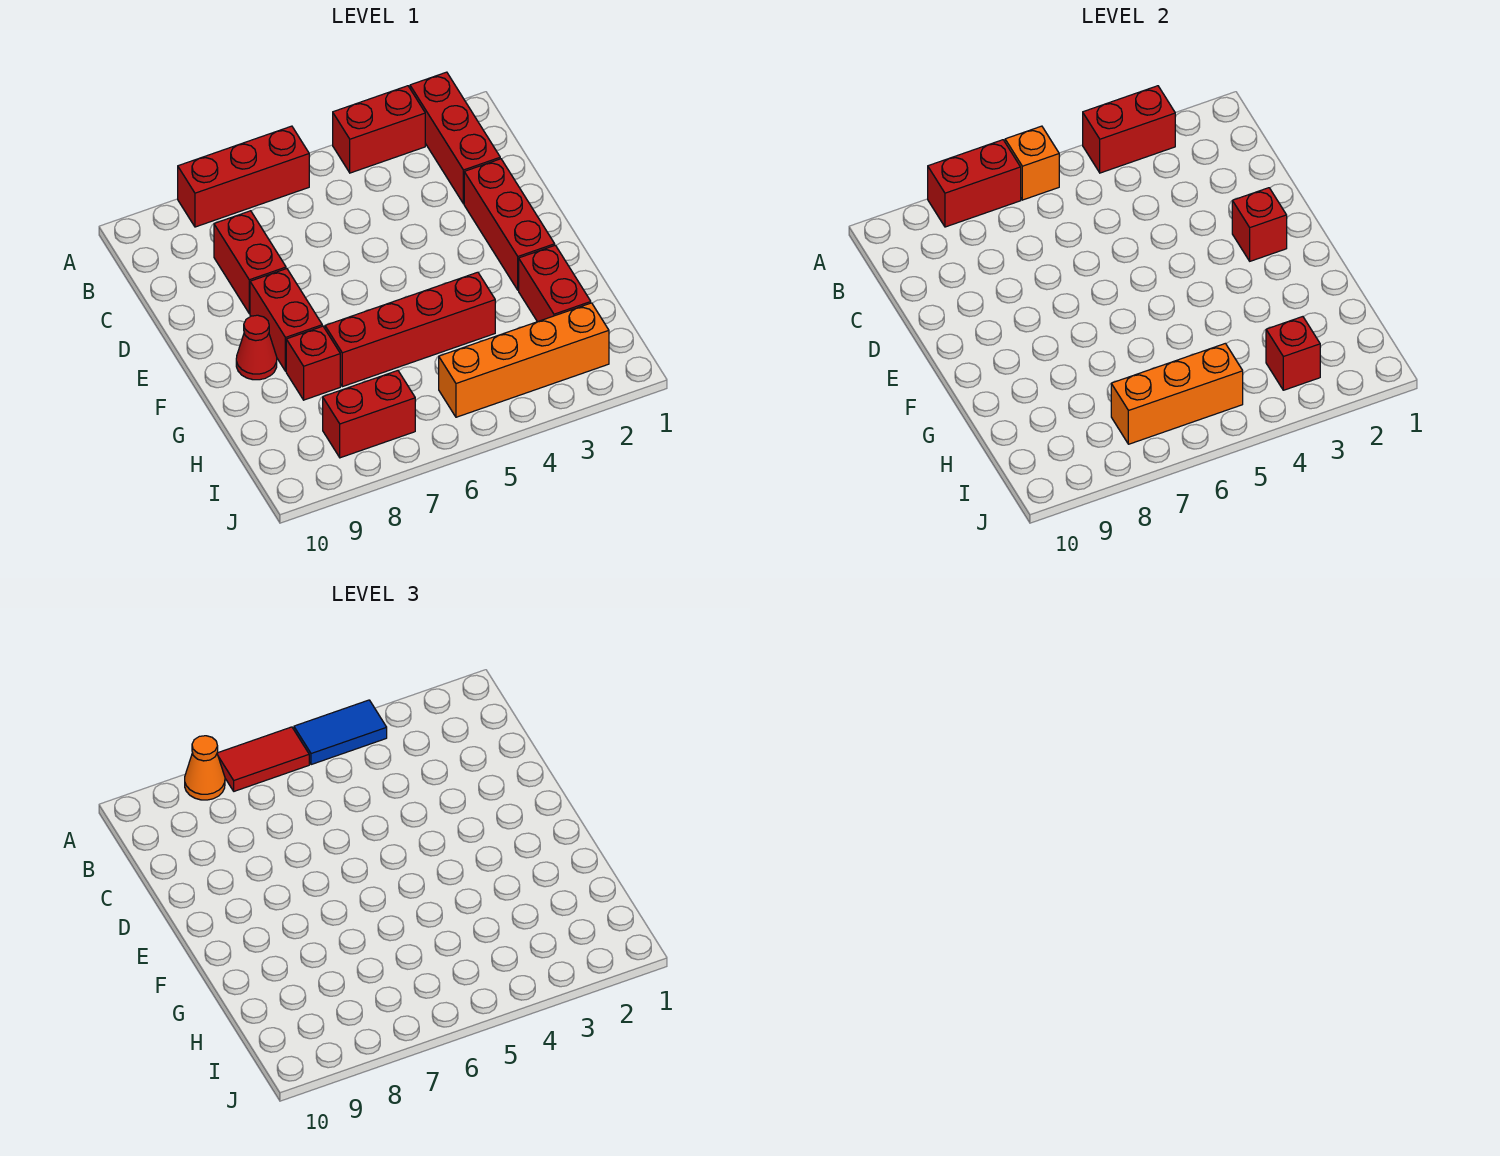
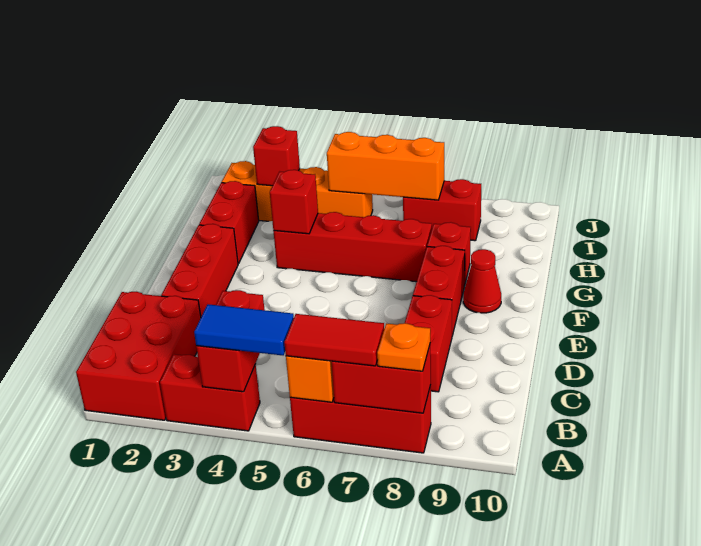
red 1x3 brick [410,72,500,204] -> red 2x3 brick [76,292,201,420]
red 1x2 brick [1083,86,1175,173] -> red 1x2 brick turned to [196,290,265,392]
orange 1x1 cone [185,736,225,800] -> orange 1x1 plate [377,323,430,371]
red 1x1 brick [1232,188,1287,261] -> red 1x1 brick moved to [270,170,318,234]

